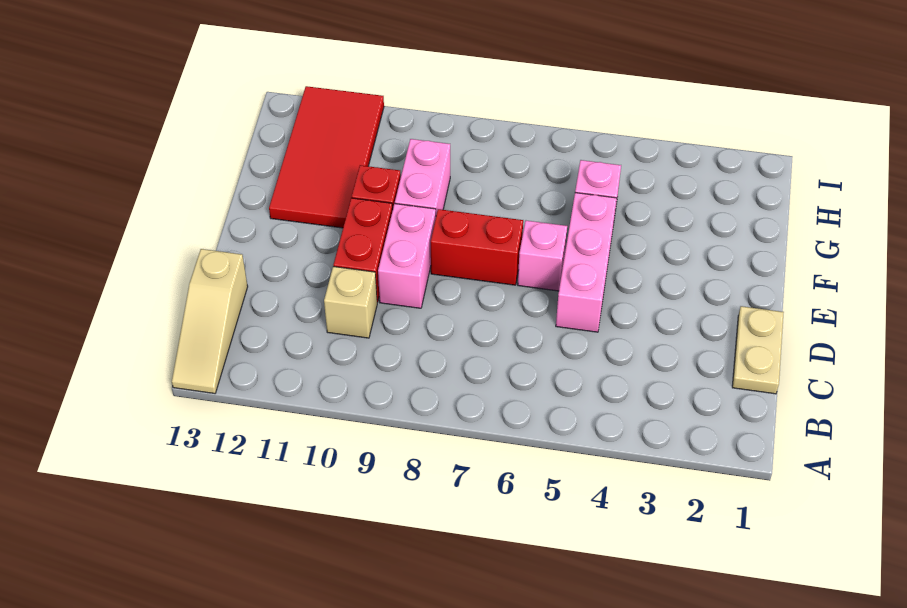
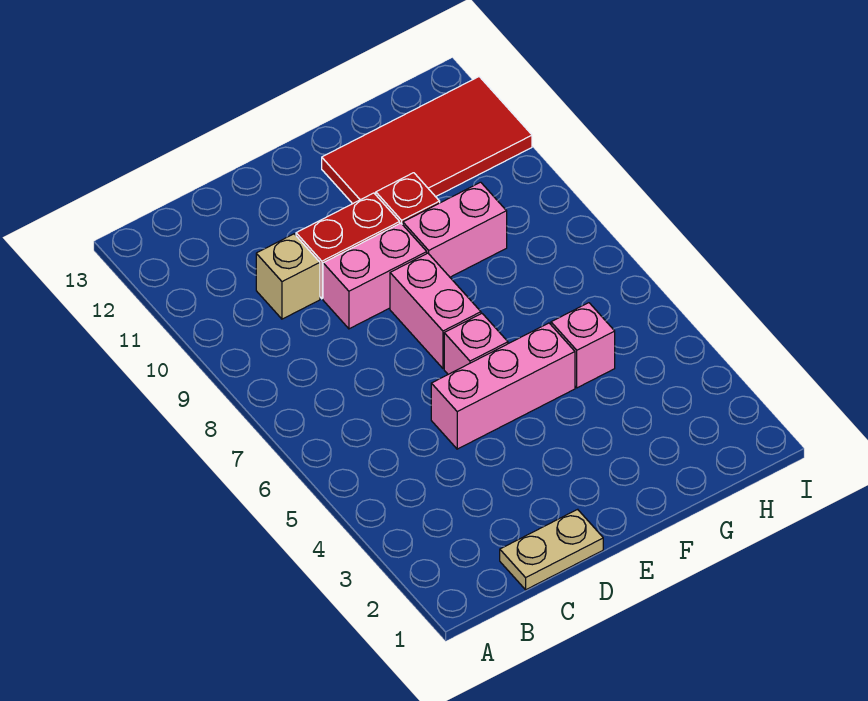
tan 1x3 slope [172,249,248,393] -> none
red 1x2 brick [431,209,523,285] -> pink 1x2 brick [390,253,481,368]

